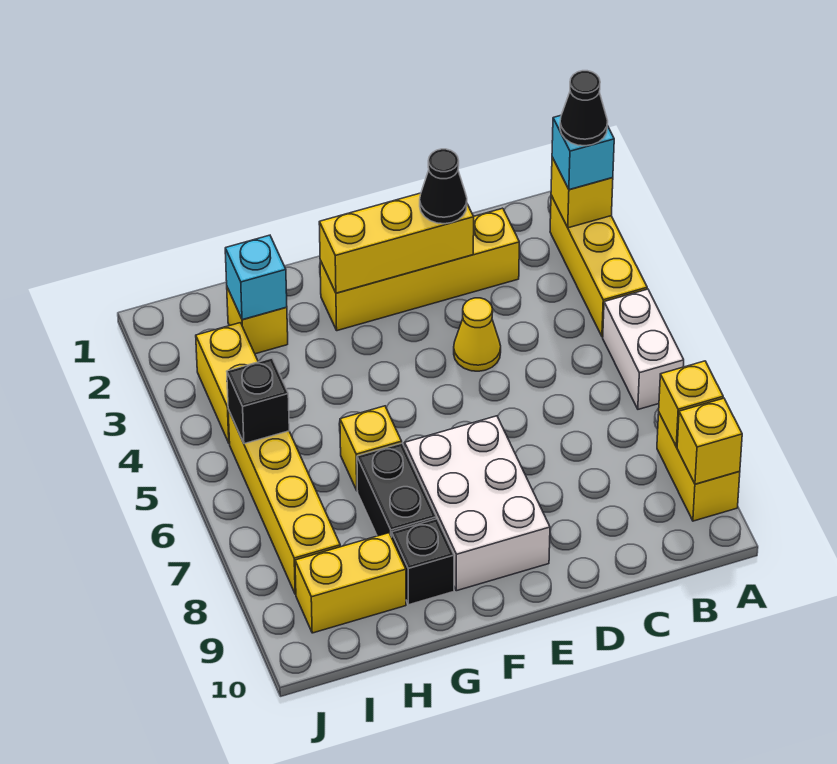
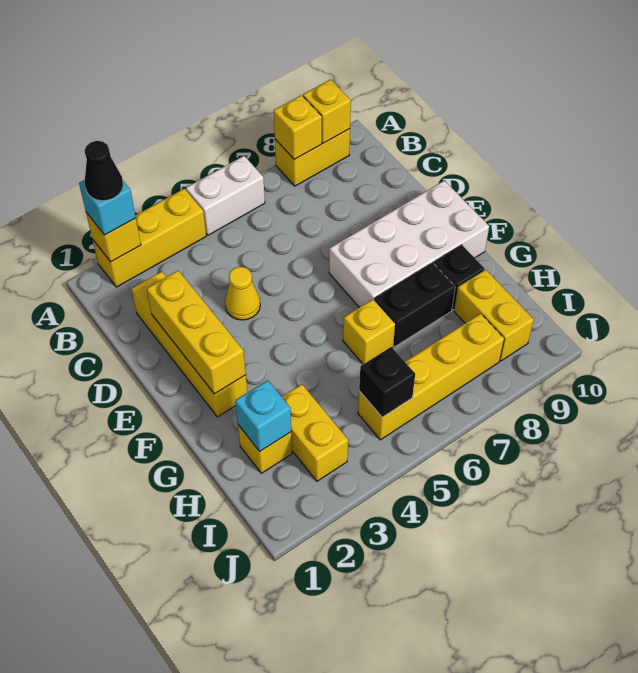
black 1x1 cone [420,149,467,224] -> none
white 2x3 brick [405,416,550,591] -> white 2x4 brick [329,181,489,307]
yellow 1x2 brick [196,323,258,444] -> yellow 1x2 brick turned to [282,384,348,481]

